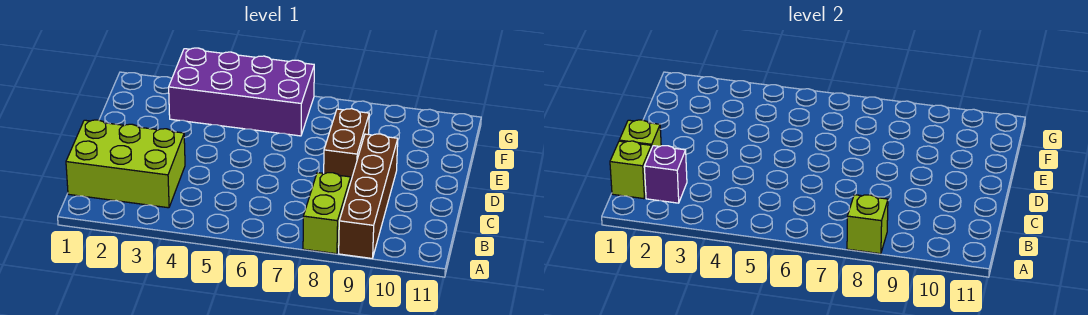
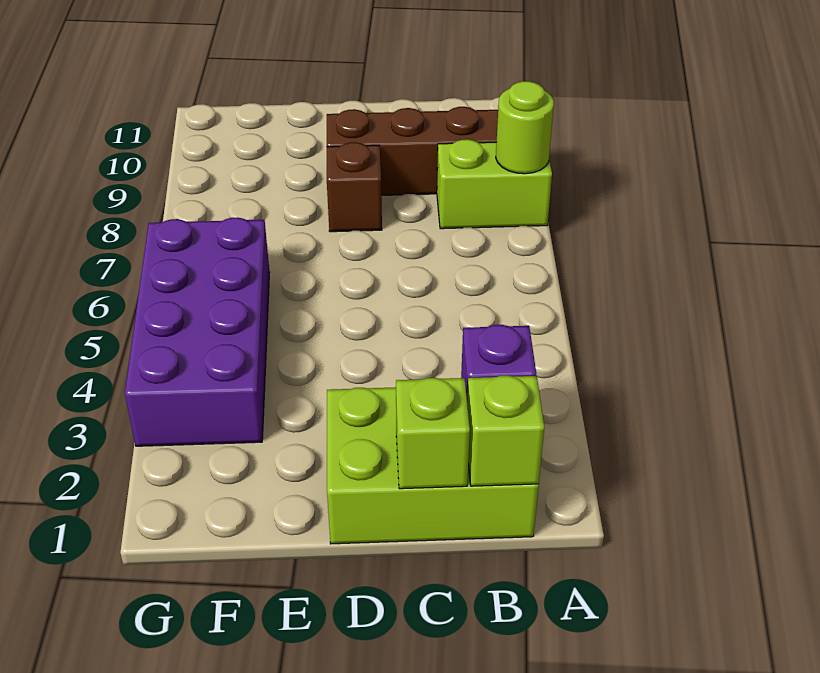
lime 1x1 brick [847,195,888,254] -> lime 1x1 round brick [496,81,554,174]
lime 2x3 brick [66,120,185,208] -> lime 2x3 brick turned to [327,387,539,544]
brown 1x2 brick [324,109,369,183] -> brown 1x1 brick [327,142,382,232]

